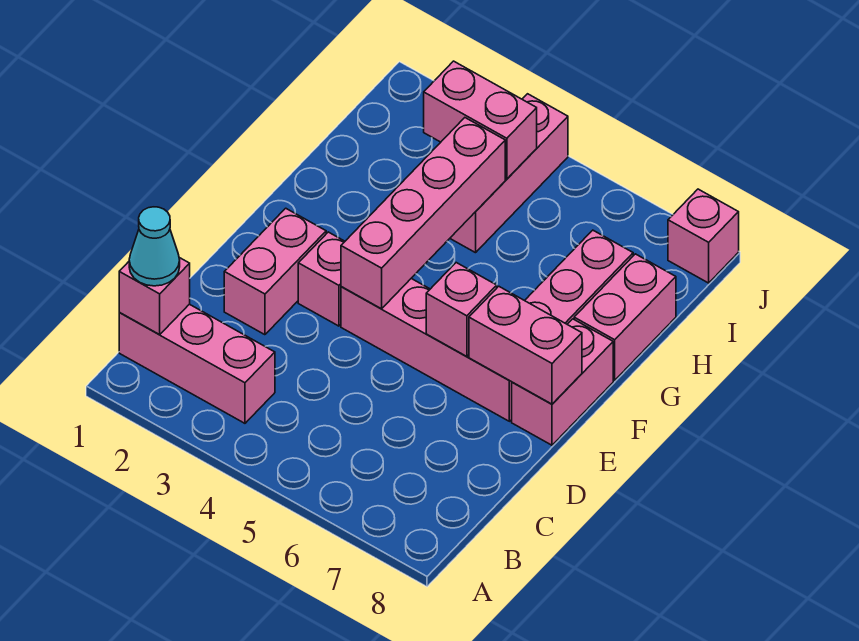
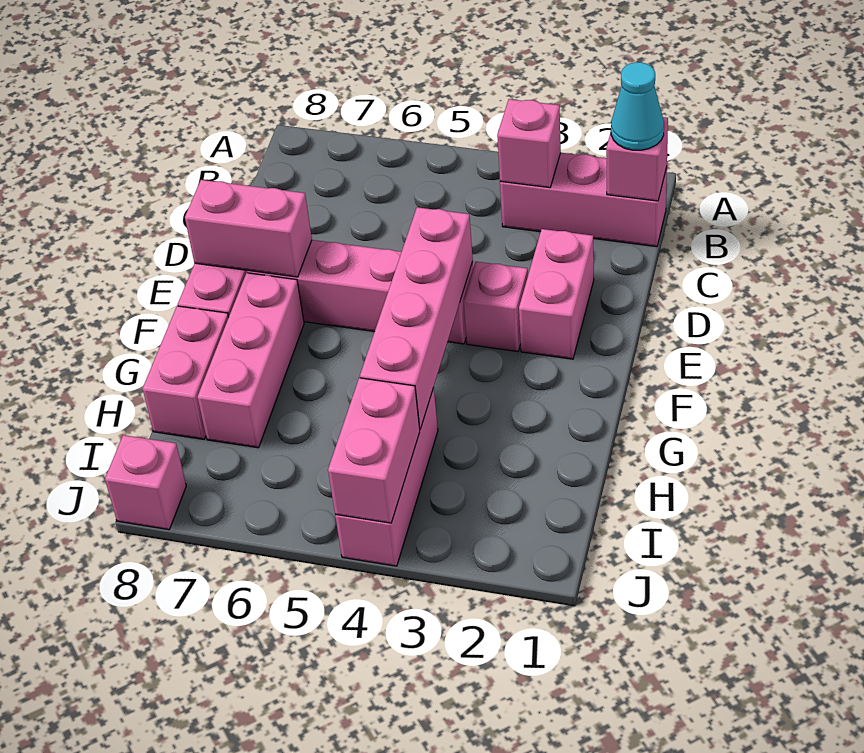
pink 1x1 brick [426,263,497,356] -> pink 1x1 brick moved to [497,99,561,188]
pink 1x2 brick [424,61,537,179] -> pink 1x2 brick turned to [328,378,420,523]

